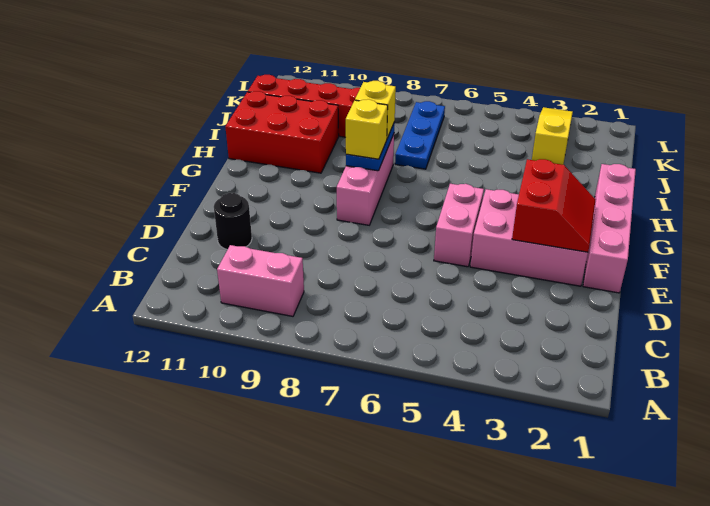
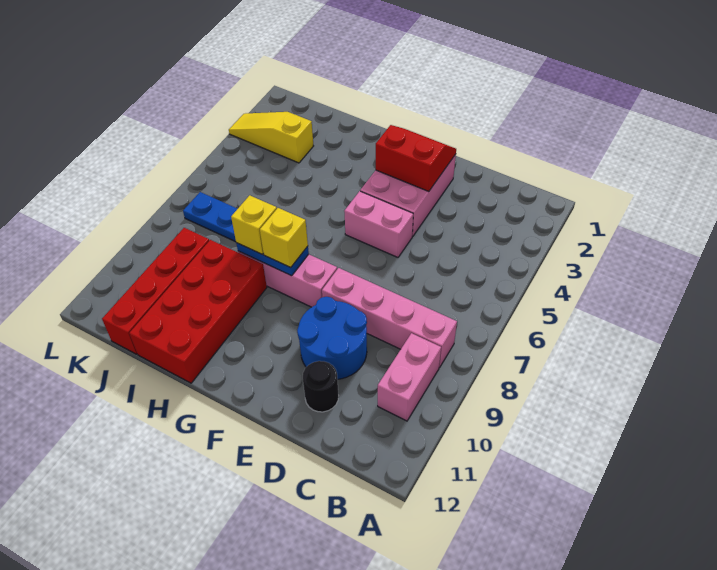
none -> blue 2x2 round brick [297,297,367,379]
pink 1x4 brick [583,164,636,293] -> pink 1x4 brick moved to [322,268,457,368]
red 2x3 brick [225,91,339,173] -> red 2x4 brick [129,240,267,383]

